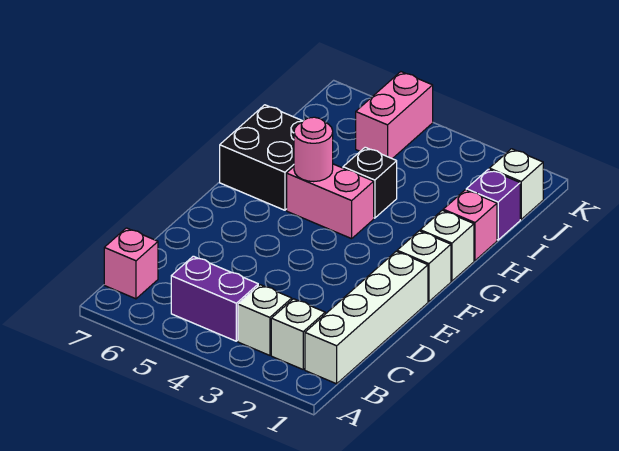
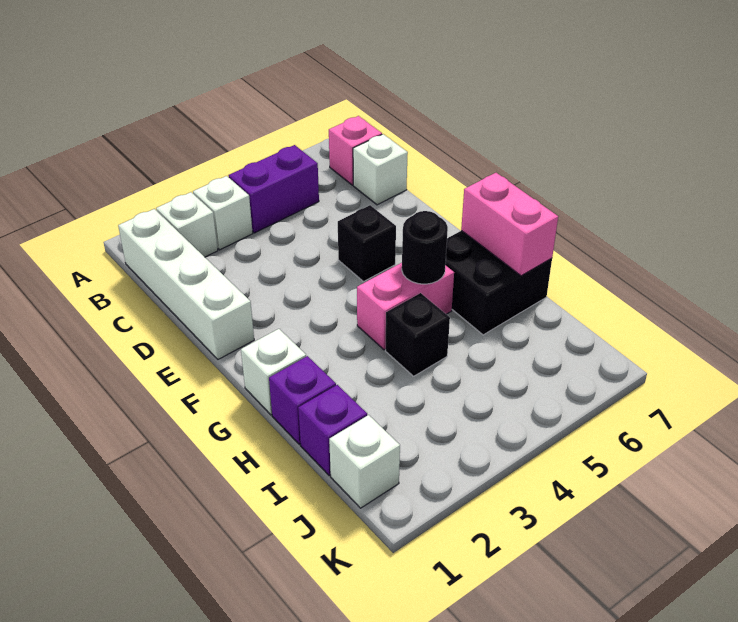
none -> black 1x1 brick [338,205,396,282]
white 1x1 brick [397,231,451,302] -> white 1x1 brick moved to [353,134,408,205]
pink 1x1 round brick [294,117,333,182] -> black 1x1 round brick [402,211,448,284]
pink 1x1 brick [443,190,497,261] -> purple 1x1 brick [269,356,336,444]
pink 1x2 brick [356,72,433,159] -> pink 1x2 brick moved to [461,173,558,276]

